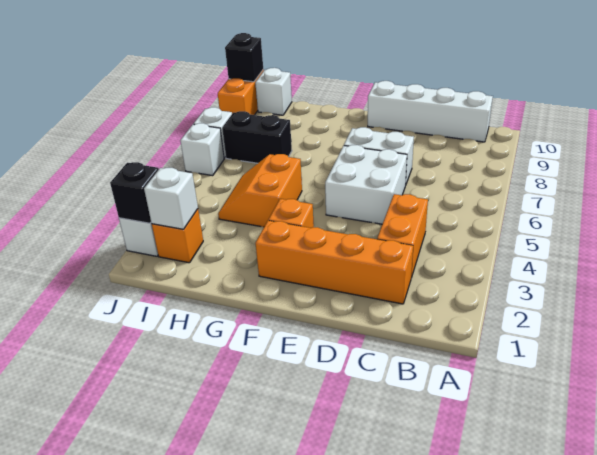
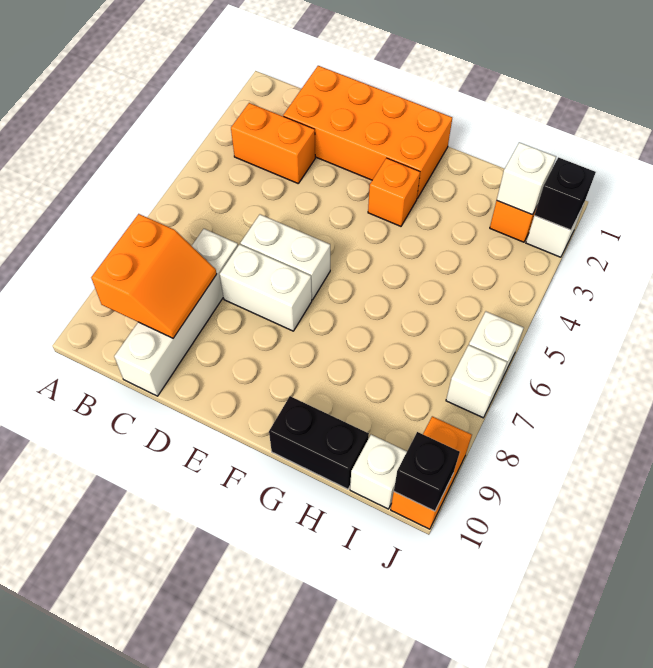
white 1x4 brick [368,81,493,142] -> white 1x4 brick turned to [114,229,238,396]
orange 1x4 brick [255,221,413,304] -> orange 2x4 brick [283,66,452,198]
orange 1x2 brick [377,194,428,277] -> orange 1x2 brick turned to [231,103,315,183]
white 2x2 brick [325,145,407,224] -> white 1x2 brick [241,214,330,300]
orange 2x2 slope [218,154,302,227] -> orange 2x2 slope moved to [91,214,217,338]
black 1x2 brick [222,111,292,163] -> black 1x2 brick moved to [269,396,369,489]

